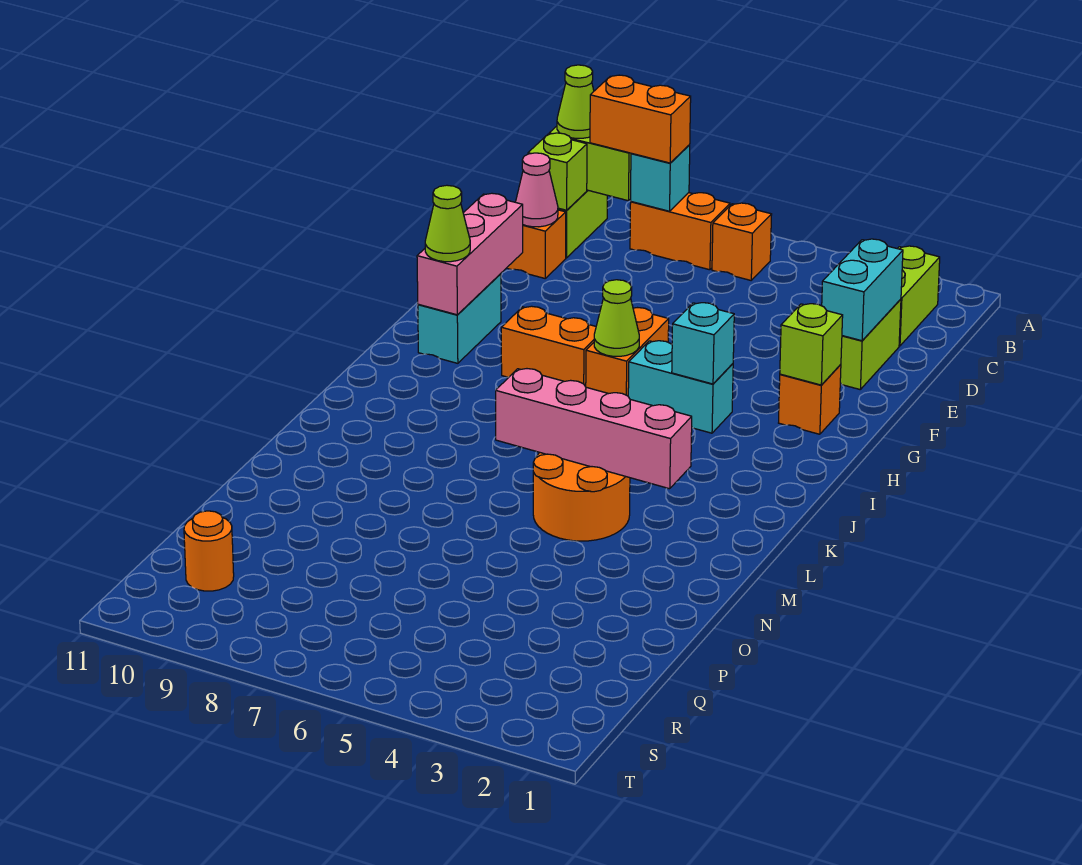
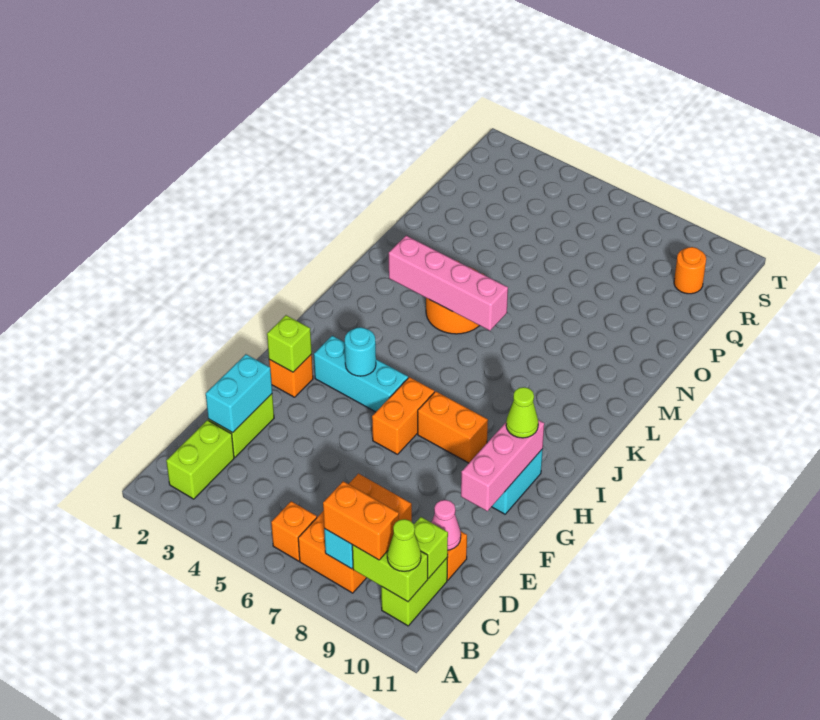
orange 1x2 brick [630,193,730,270] -> orange 2x3 brick [298,474,412,593]
cyan 1x2 brick [628,341,733,433] -> cyan 1x3 brick [314,336,408,412]
cyan 1x1 brick [672,303,734,384] -> cyan 1x1 round brick [345,327,376,376]
lime 1x1 cone [594,280,639,356] -> none

